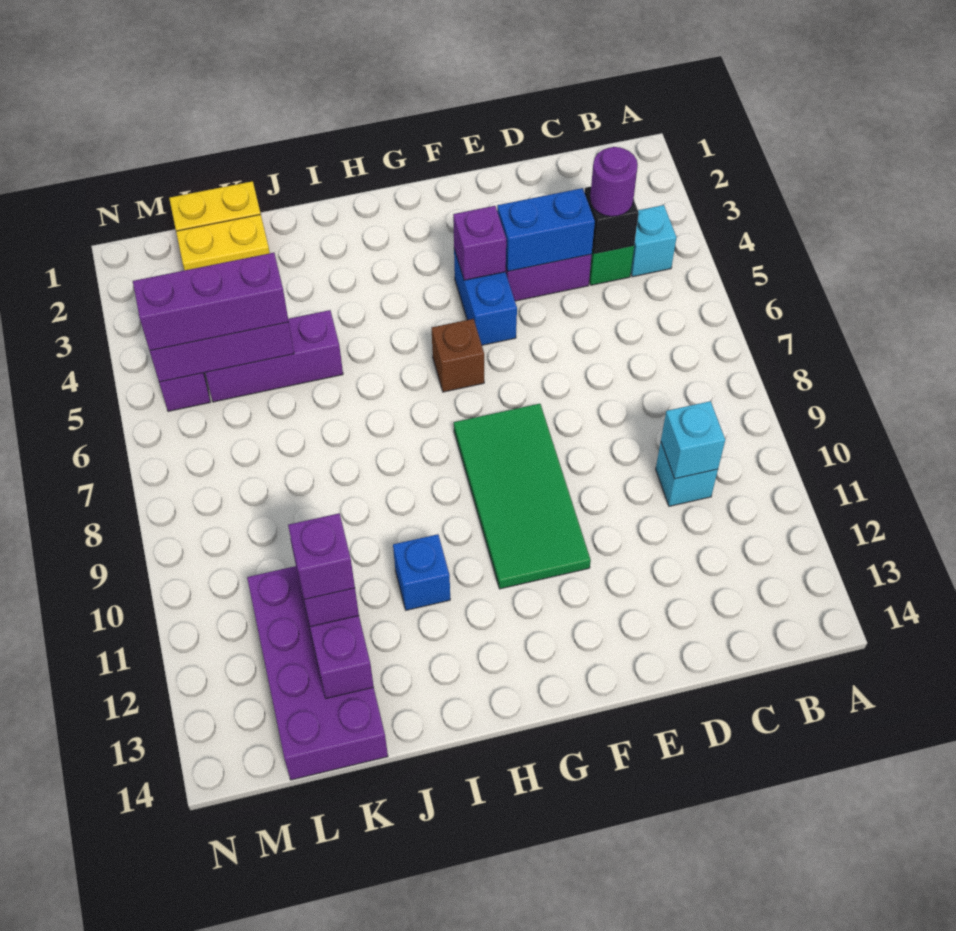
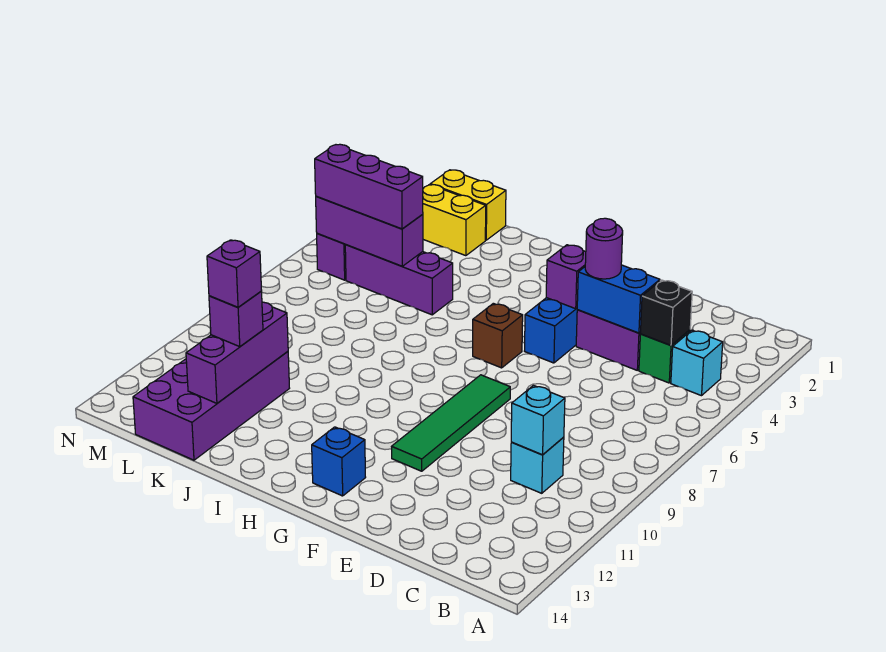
purple 1x1 round brick [590,147,638,217] -> purple 1x1 round brick moved to [585,218,623,279]
green 2x4 tile [454,404,591,589] -> green 1x4 tile [391,375,510,471]
blue 1x1 brick [393,534,450,610] -> blue 1x1 brick moved to [312,427,366,496]

